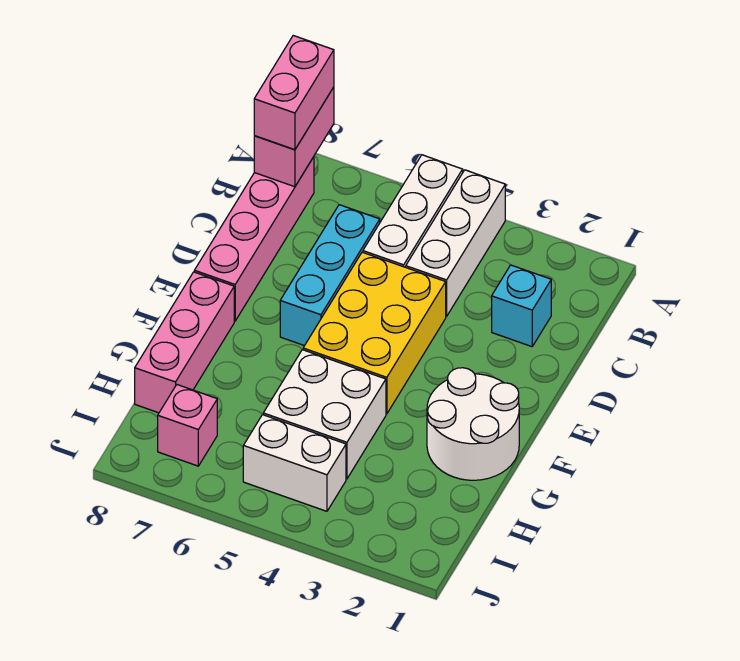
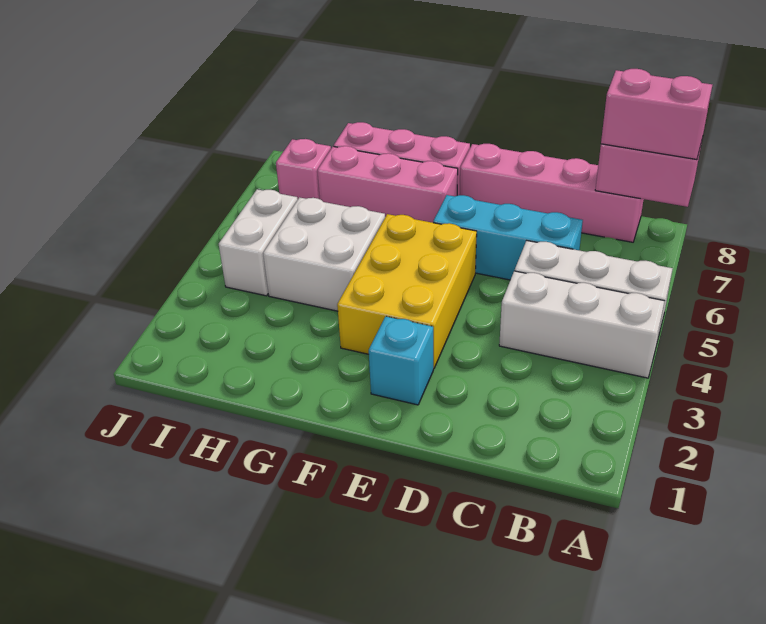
cyan 1x1 brick [492,265,551,347] -> cyan 1x1 brick moved to [369,316,433,405]
yellow 2x3 brick [303,252,446,414] -> yellow 2x3 brick turned to [337,214,477,369]
white 2x2 round brick [427,368,519,480] -> none
none -> pink 1x3 brick [317,146,458,223]

